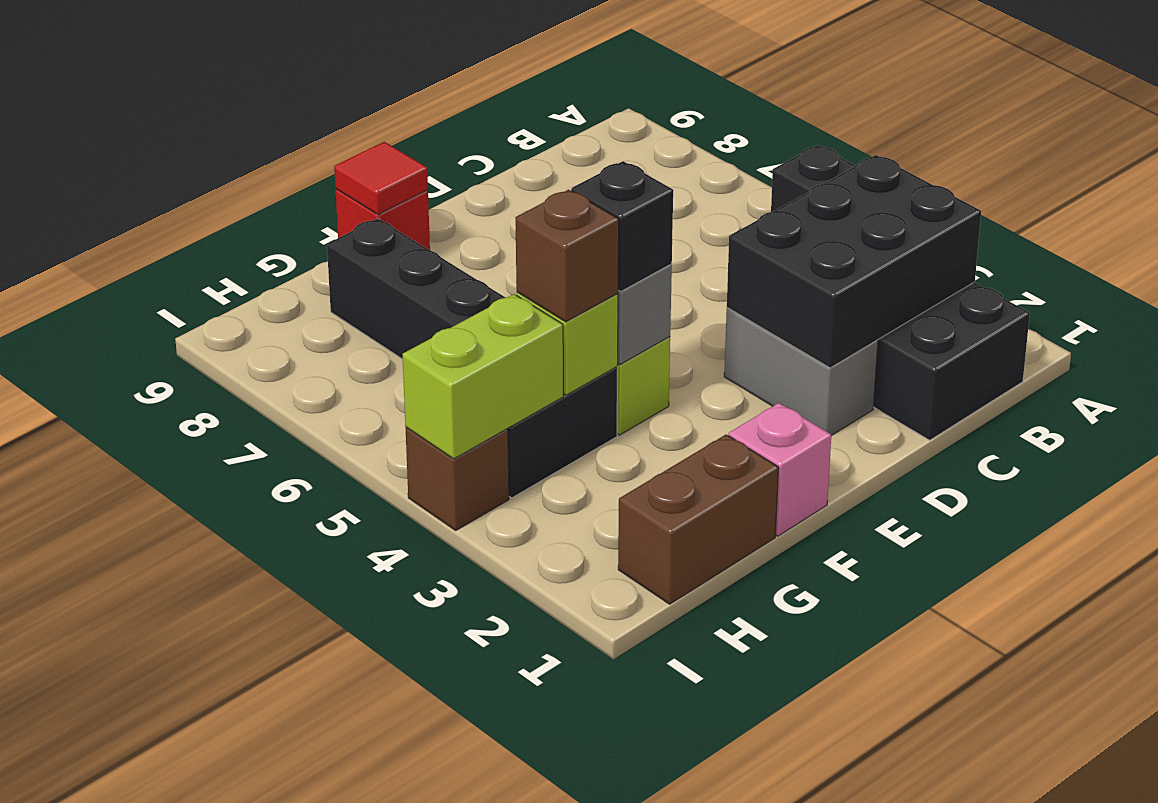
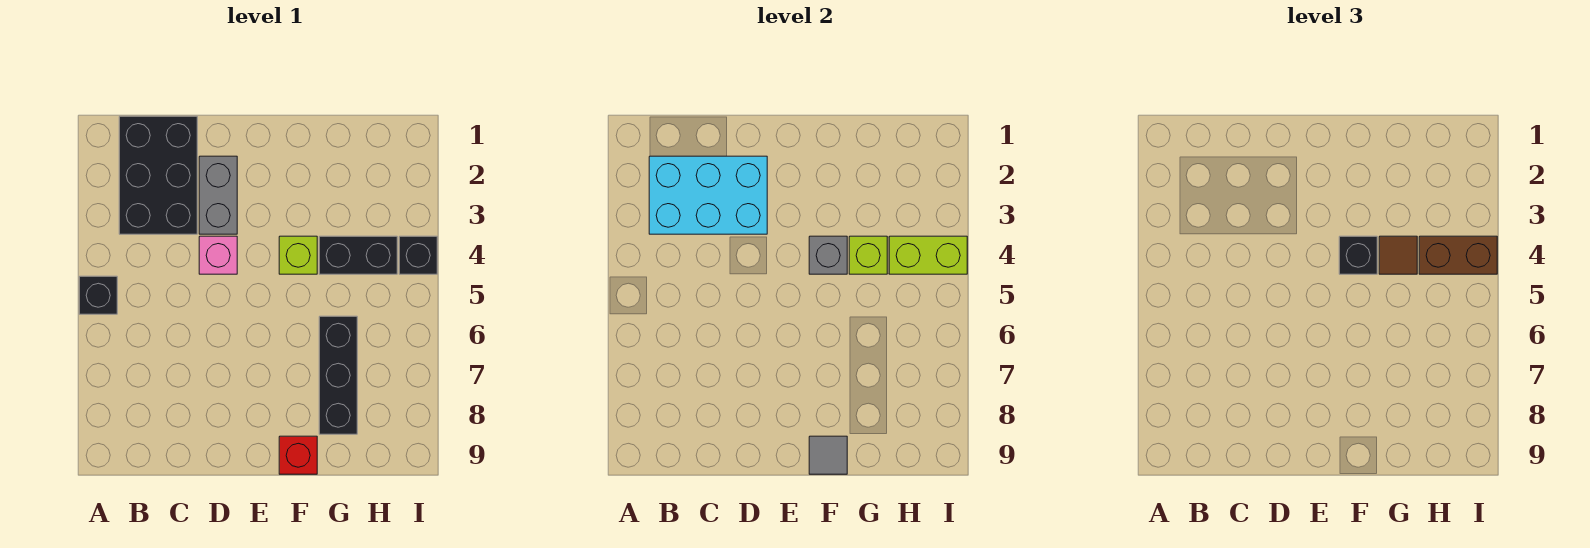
black 2x3 brick [727,155,981,368] -> cyan 2x3 brick [649,156,767,234]
pink 1x1 brick [729,403,831,536] -> pink 1x1 brick moved to [199,236,237,274]
red 1x1 tile [334,142,428,215] -> grey 1x1 tile [809,436,847,474]
brown 1x2 brick [618,435,779,604] -> brown 1x2 brick moved to [1419,236,1497,274]
brown 1x1 brick [515,190,619,322] -> brown 1x1 tile [1379,236,1417,274]
brown 1x1 brick [406,427,509,530] -> black 1x1 brick [399,236,437,274]

